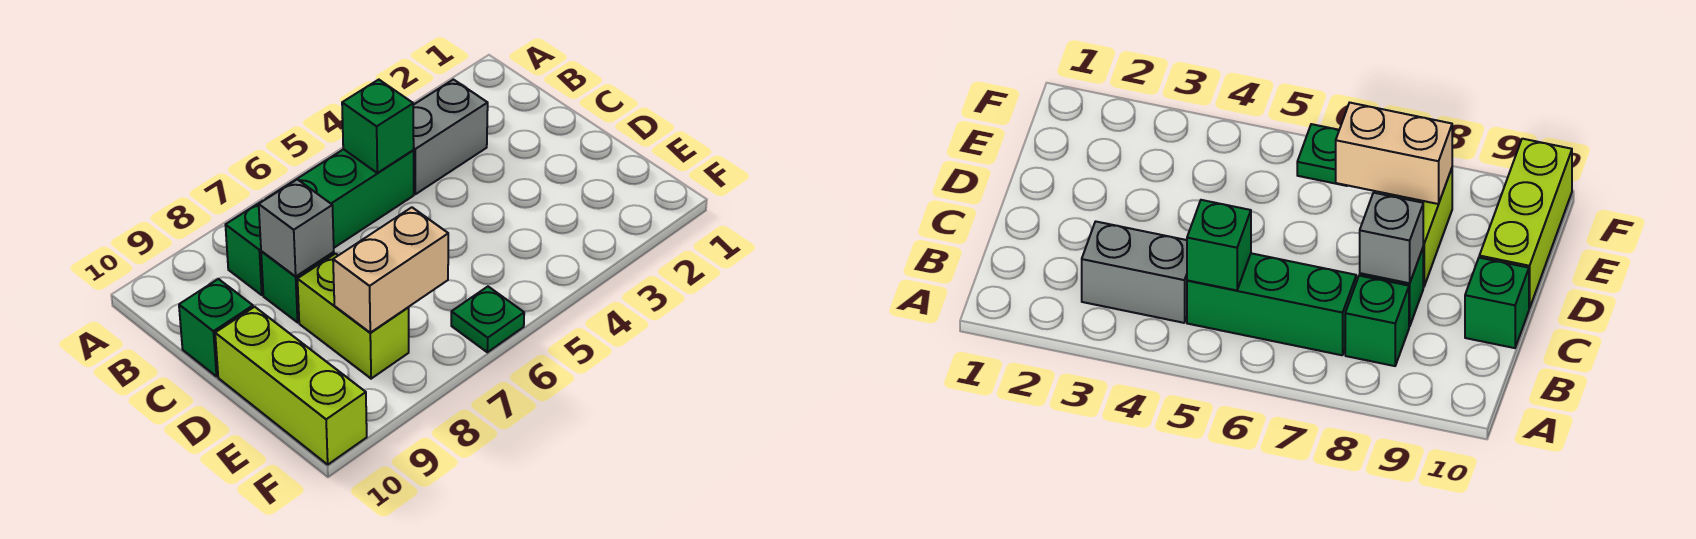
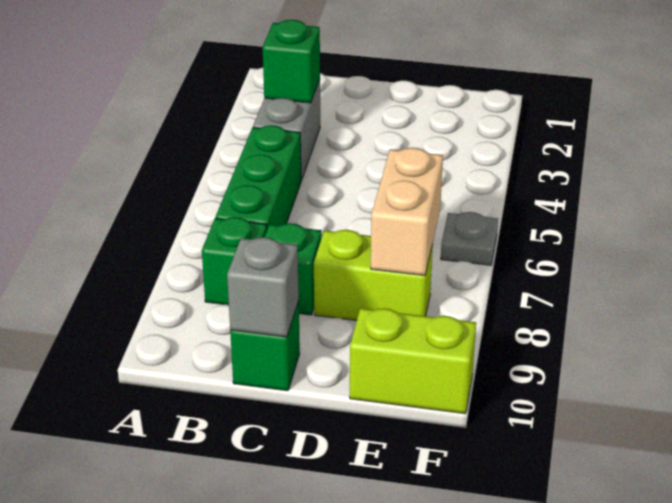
green 1x1 brick [342,80,414,173] -> green 1x1 brick moved to [263,20,320,103]
grey 1x1 brick [259,179,334,277] -> grey 1x1 brick moved to [227,237,299,337]
lime 1x3 brick [215,307,367,464] -> lime 1x2 brick [350,308,476,414]
green 1x1 plate [451,287,524,352] -> grey 1x1 plate [441,212,498,265]

